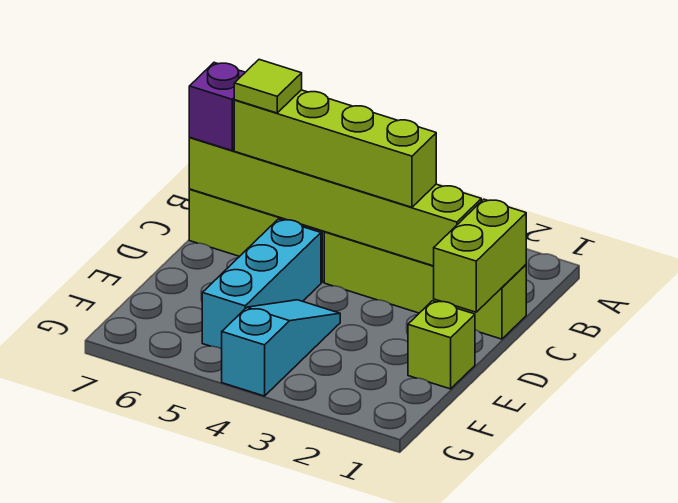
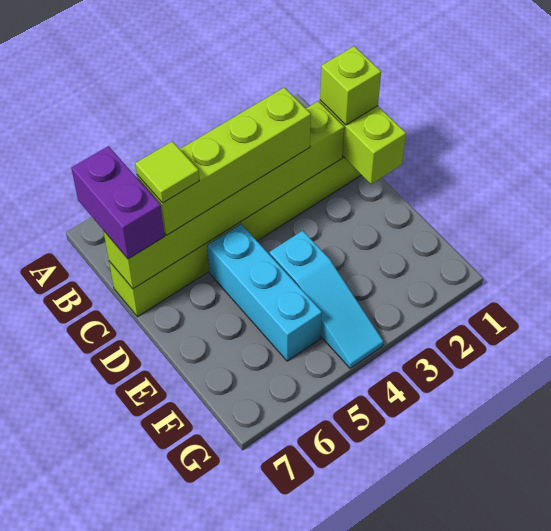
purple 1x1 brick [189,63,245,150] -> purple 1x2 brick [71,146,164,259]
lime 1x1 brick [408,301,475,389] -> lime 1x1 brick moved to [320,46,381,125]
cyan 1x3 slope [222,300,340,396] -> cyan 1x3 slope turned to [270,231,383,368]

